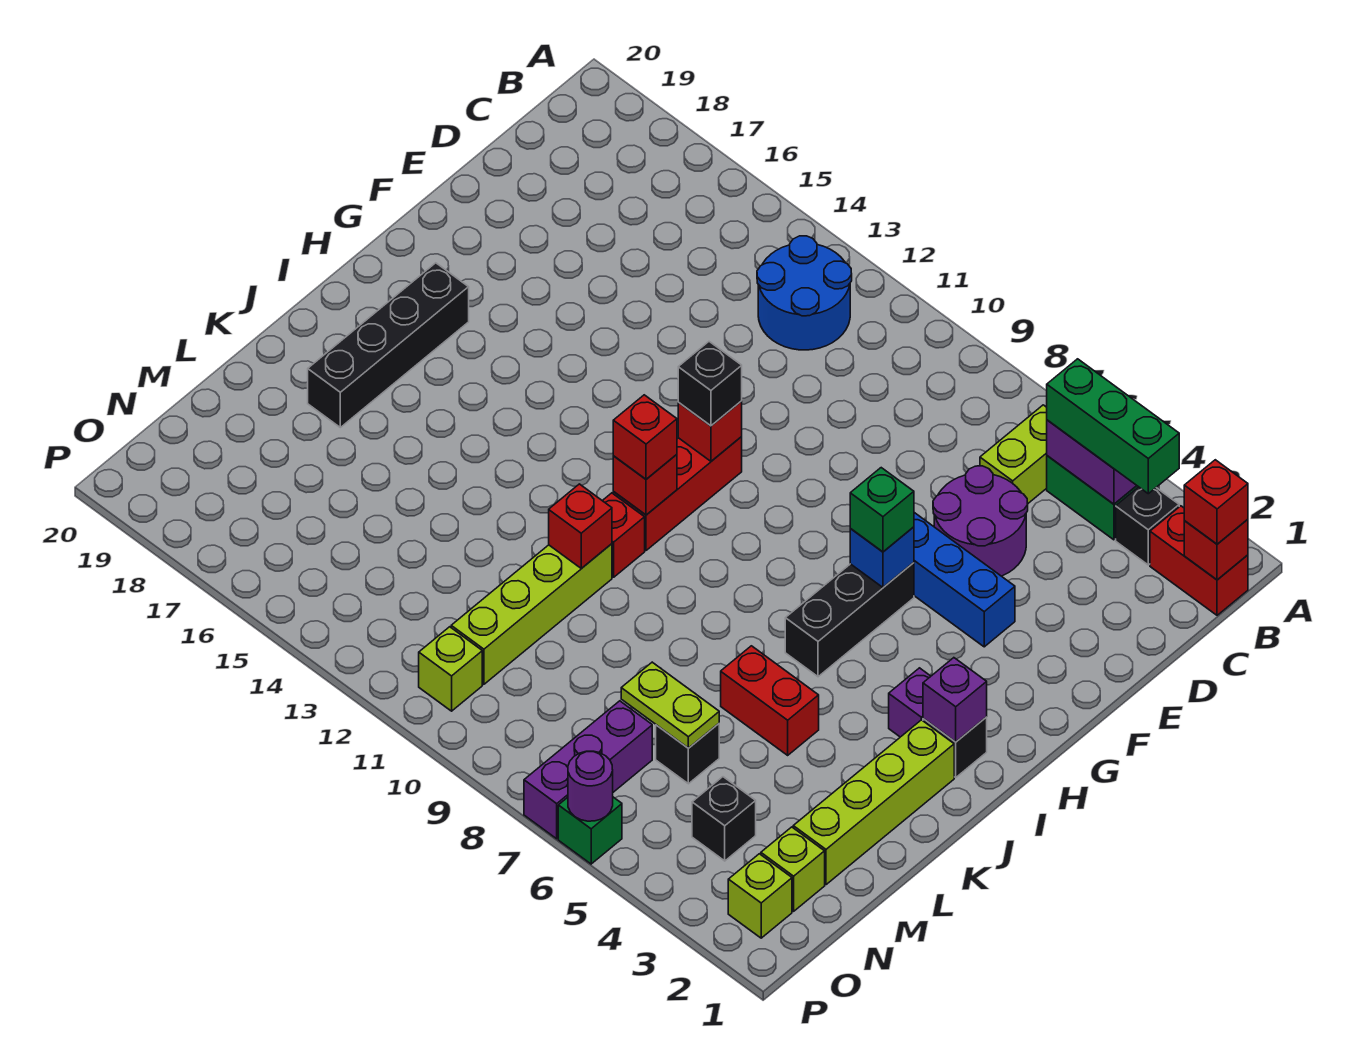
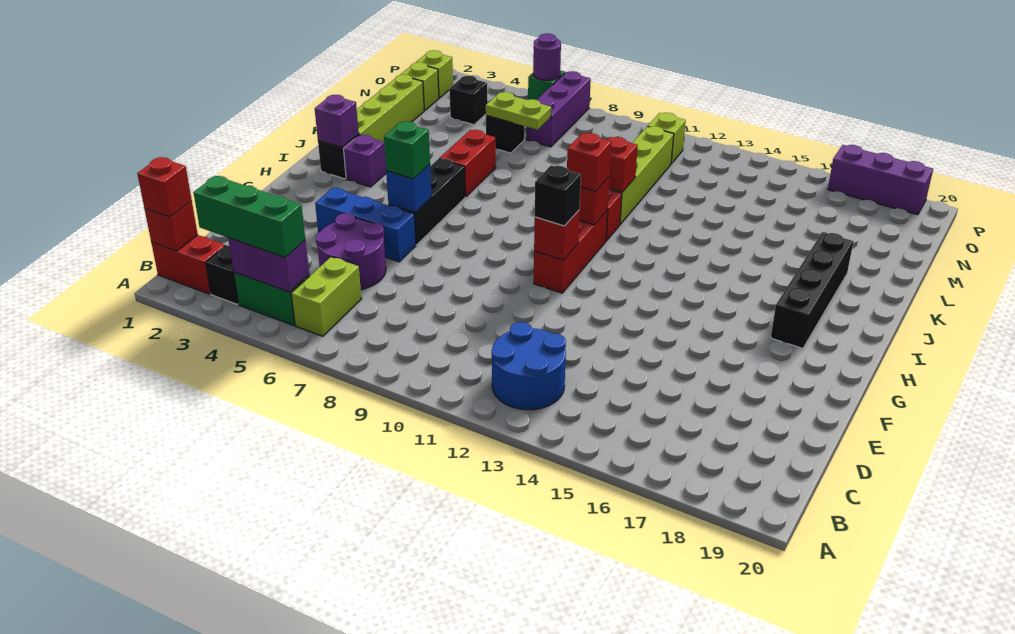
red 1x2 brick [721,646,819,755] -> red 1x2 brick turned to [439,130,496,197]
none -> purple 1x3 brick [828,145,933,215]

